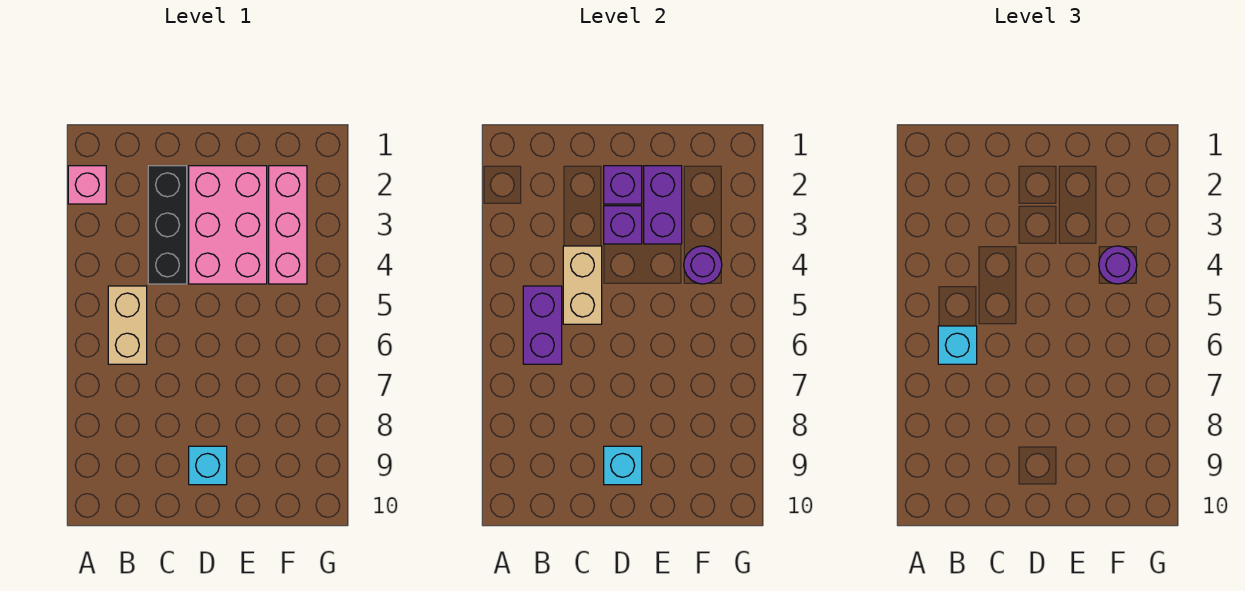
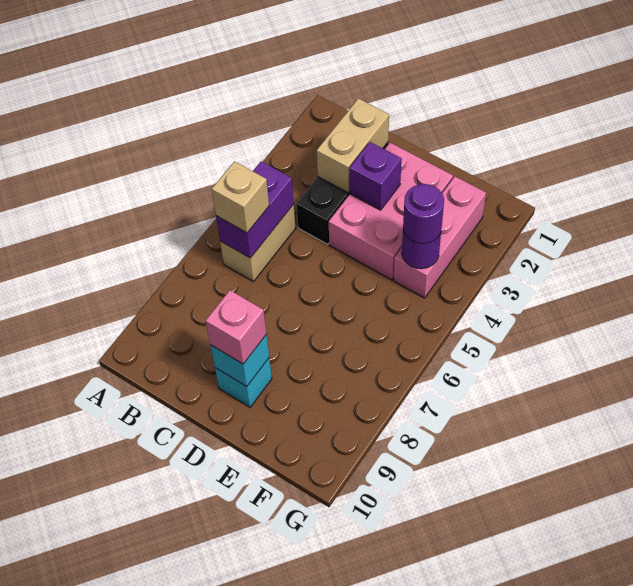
pink 1x1 brick [68,166,106,204] -> pink 1x1 brick moved to [206,290,266,364]
cyan 1x1 brick [938,326,977,364] -> tan 1x1 brick [212,161,269,233]
tan 1x2 brick [563,246,602,324] -> tan 1x2 brick moved to [317,98,389,193]
purple 1x1 brick [604,166,642,204] -> none
purple 1x2 brick [644,166,682,244] -> none

